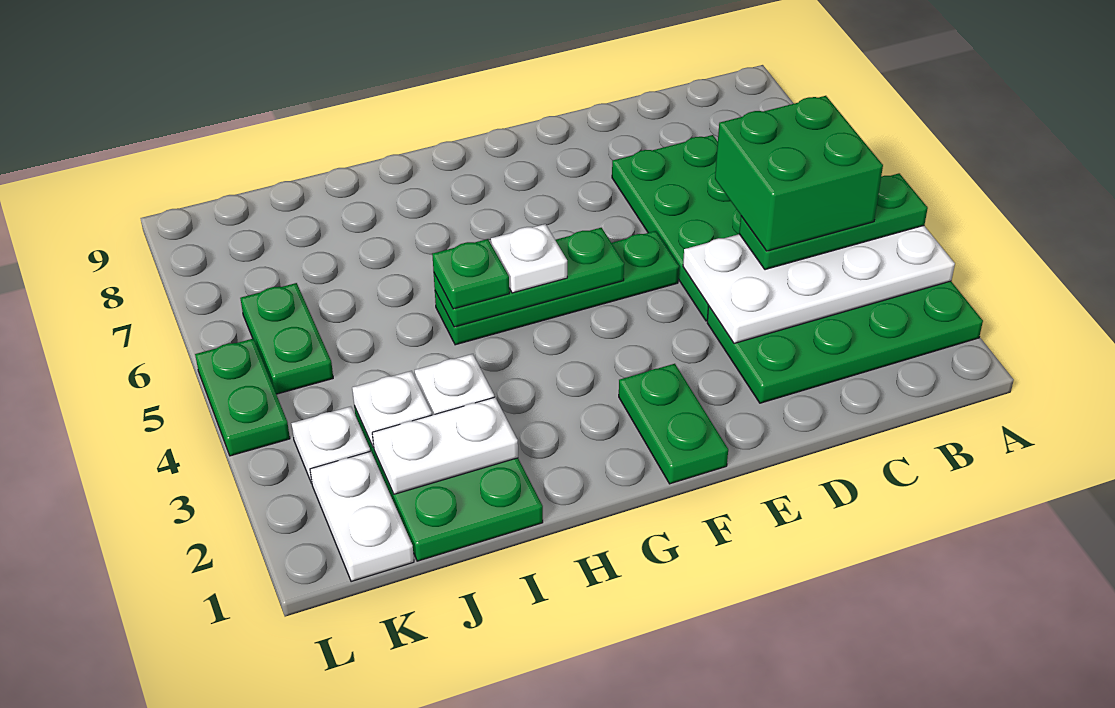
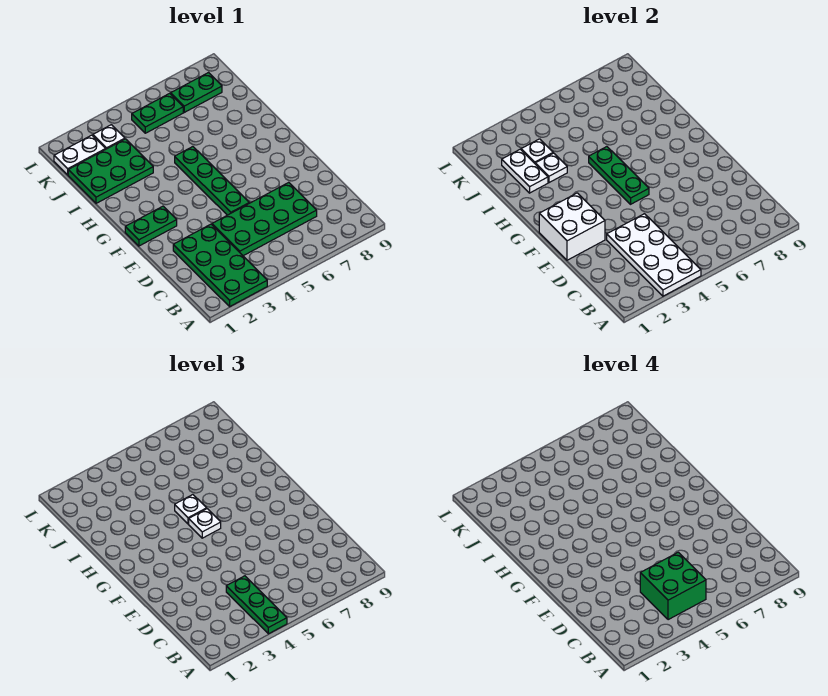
none -> white 2x2 brick [539,193,605,260]
green 1x1 plate [432,239,509,309] -> white 1x1 plate [175,495,207,524]
green 1x2 plate [195,339,290,456] -> green 1x2 plate moved to [171,73,222,112]

